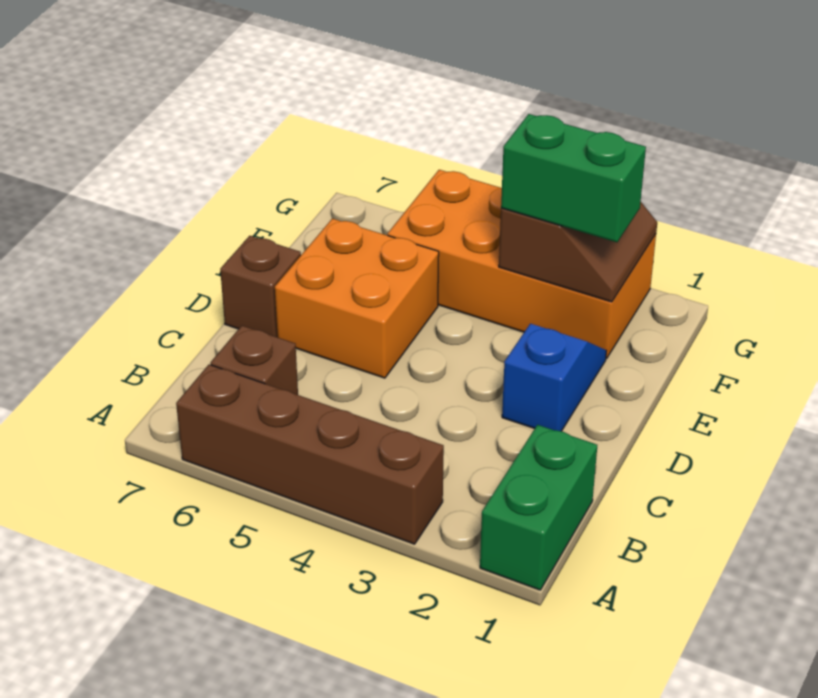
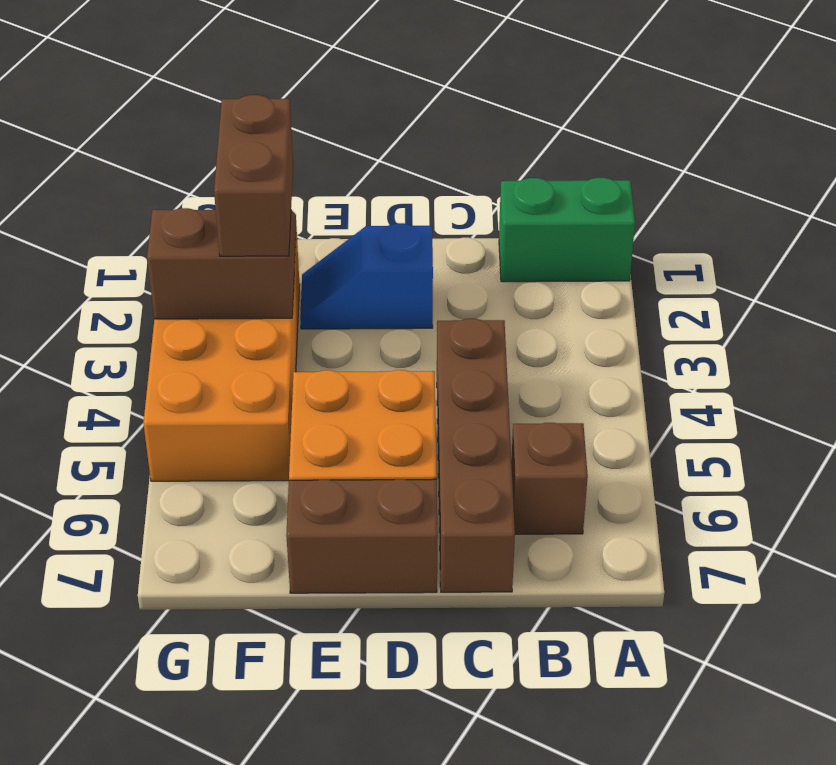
brown 1x4 brick [176,365,444,544] -> brown 1x4 brick moved to [437,319,515,592]
brown 1x1 brick [220,236,301,337] -> brown 1x2 brick [286,479,438,593]
green 1x2 brick [501,114,646,242] -> brown 1x2 brick [214,95,293,256]

